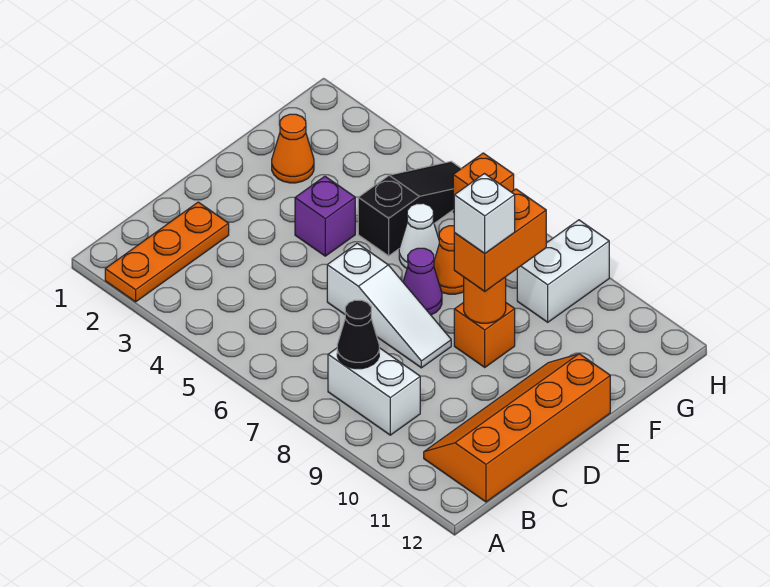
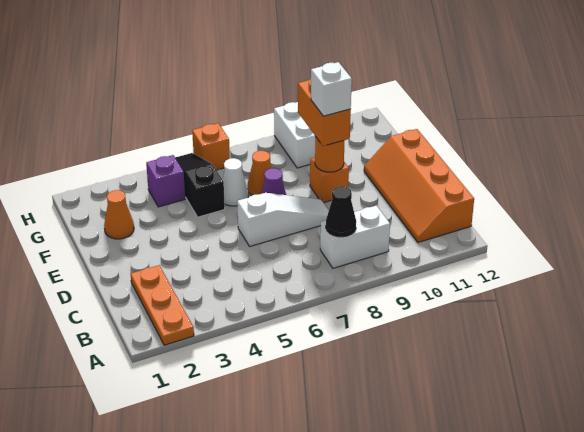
purple 1x1 brick [295,176,355,256] -> purple 1x1 brick moved to [146,155,185,207]

